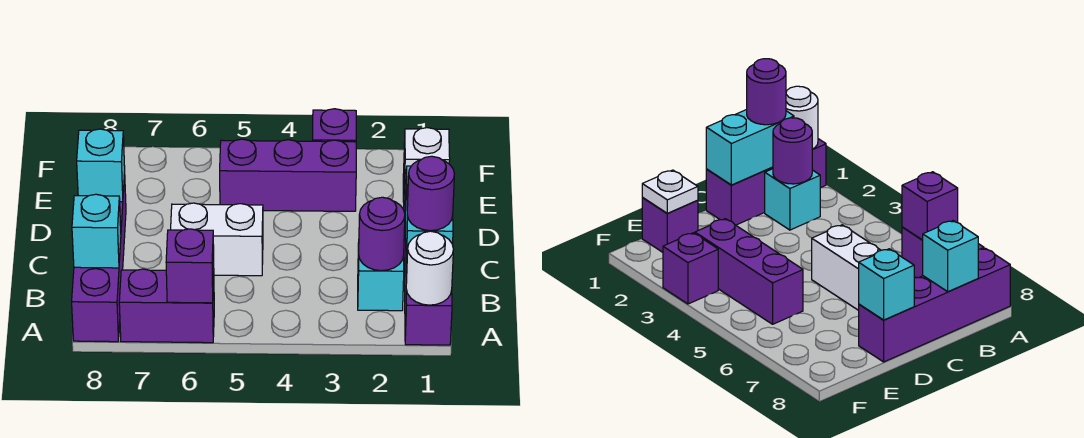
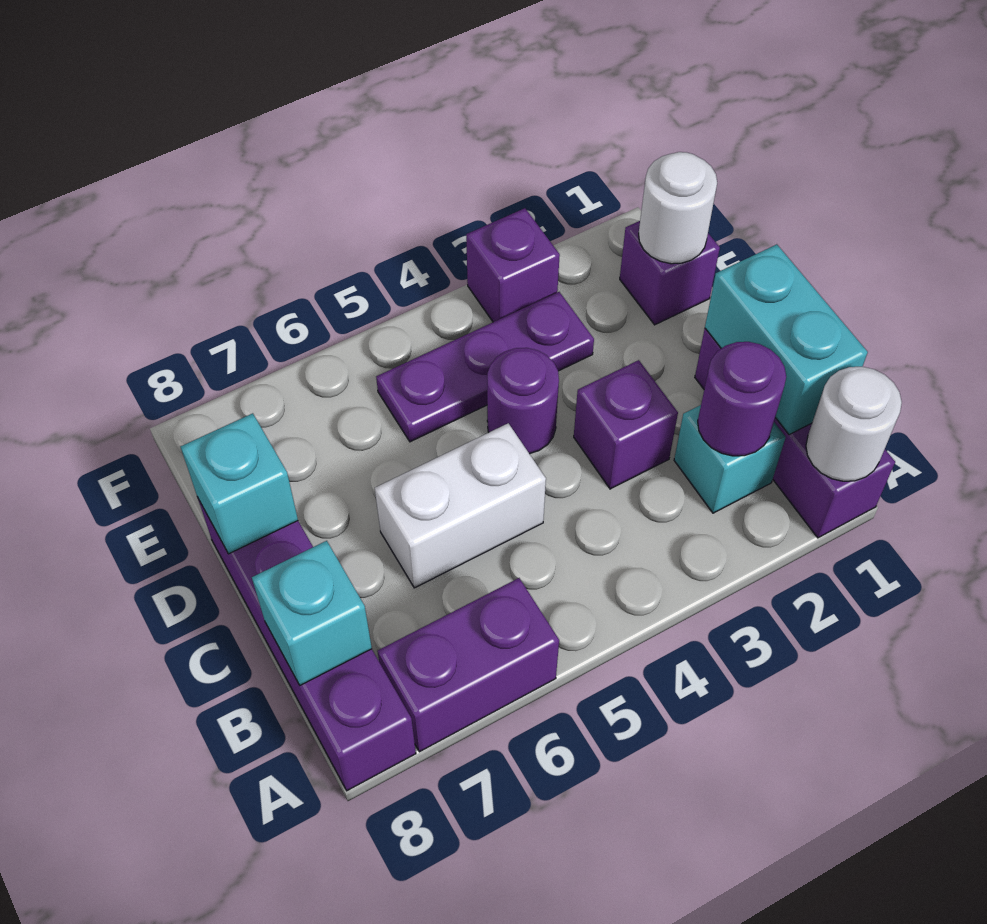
purple 1x1 brick [166,229,214,303] -> purple 1x1 brick moved to [574,360,678,489]
purple 1x1 round brick [407,156,454,231] -> purple 1x1 round brick moved to [487,348,559,454]
white 1x1 plate [405,128,450,172] -> white 1x1 round brick [639,152,717,264]
purple 1x3 brick [220,139,356,211] -> purple 1x3 plate [376,292,594,442]

